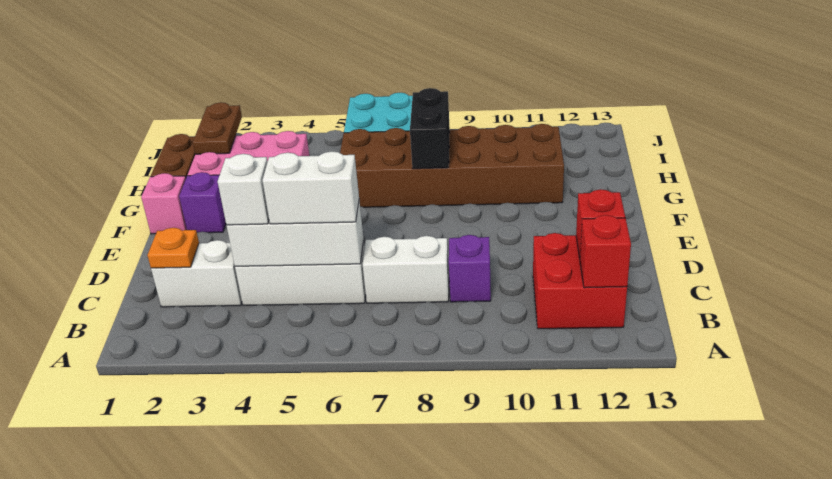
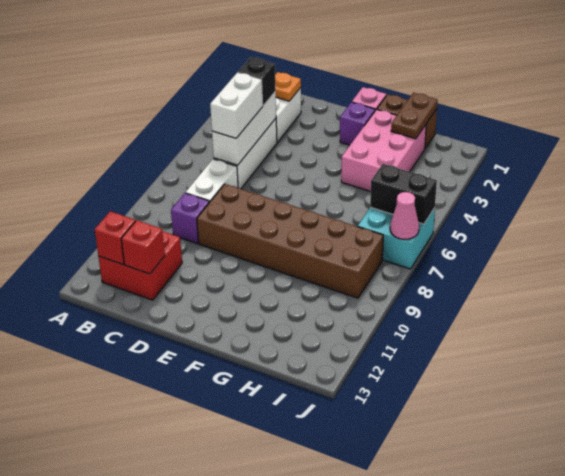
white 1x1 brick [218,154,269,225] -> black 1x1 brick [238,57,276,106]
brown 2x6 brick [340,124,564,207] -> brown 2x6 brick turned to [197,184,383,298]
black 1x2 brick [410,88,450,169] -> black 1x2 brick moved to [370,164,437,224]
brown 1x2 plate [193,103,242,154] -> brown 1x2 plate turned to [391,93,438,139]
none -> pink 1x1 cone [390,192,419,239]

